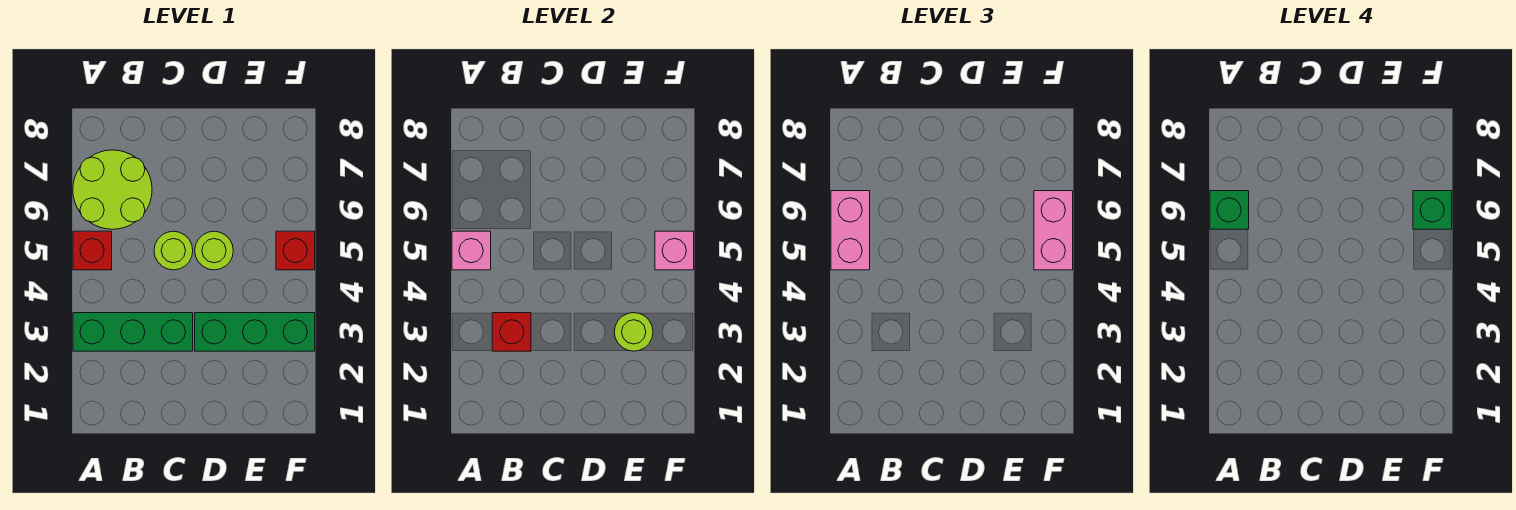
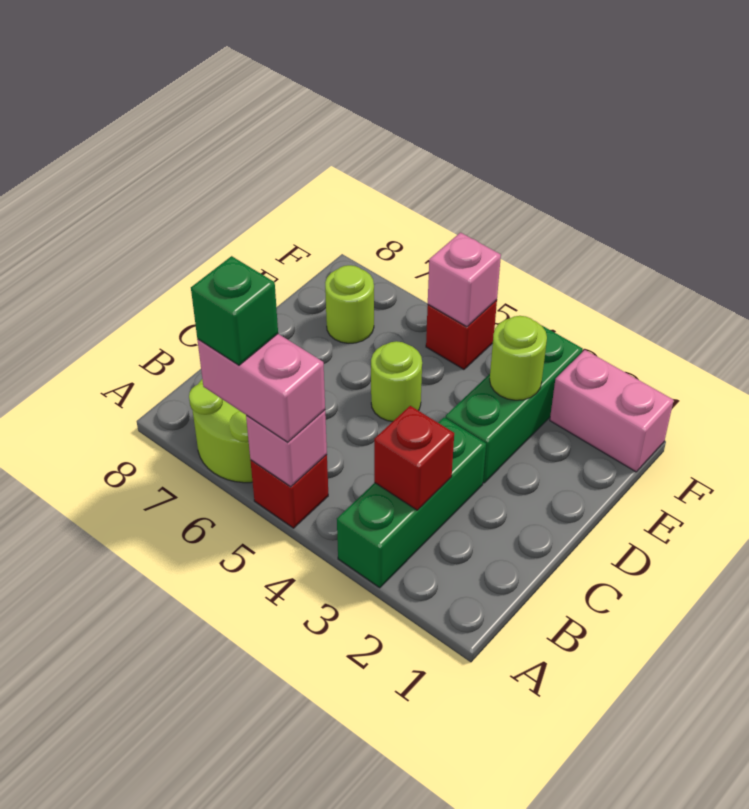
lime 1x1 round brick [154,231,193,270] -> lime 1x1 round brick moved to [325,265,374,343]
pink 1x2 brick [1034,191,1073,270] -> pink 1x2 brick moved to [550,350,674,472]
green 1x1 brick [1413,191,1452,229] -> none

